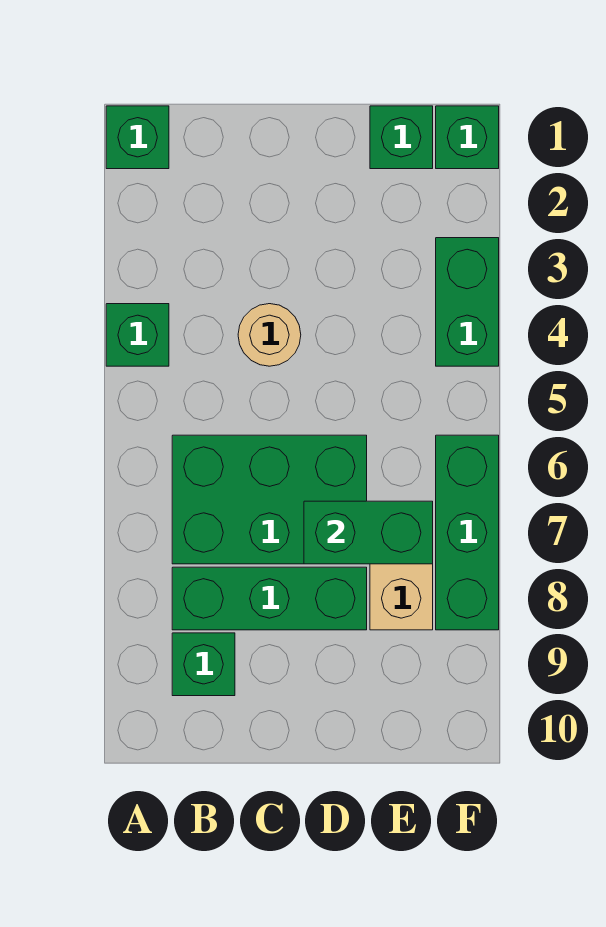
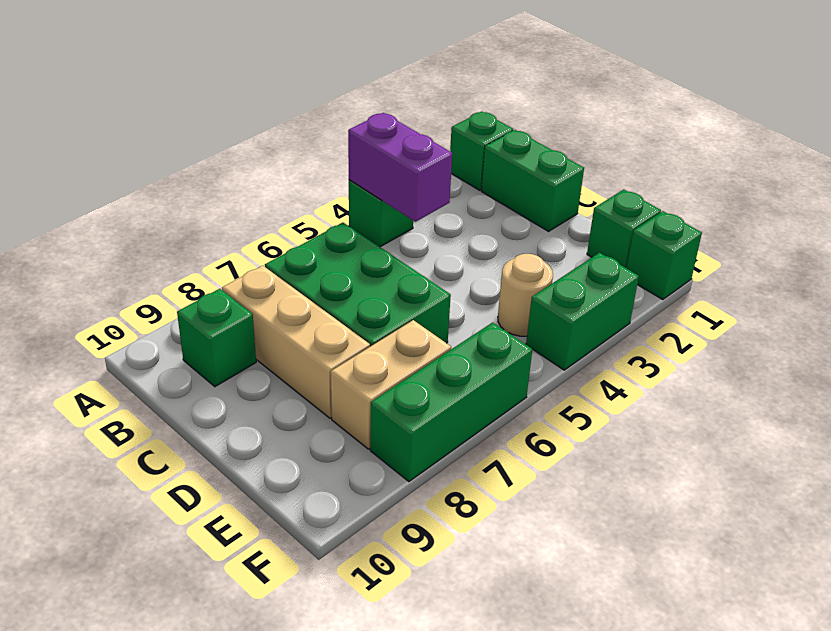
none -> purple 1x2 brick [348,113,452,222]
green 1x3 brick [172,567,367,630] -> tan 1x3 brick [222,266,370,418]
tan 1x1 round brick [238,304,301,366] -> tan 1x1 round brick moved to [498,254,553,336]
green 1x2 brick [304,501,433,564] -> green 1x2 brick moved to [481,130,584,231]

